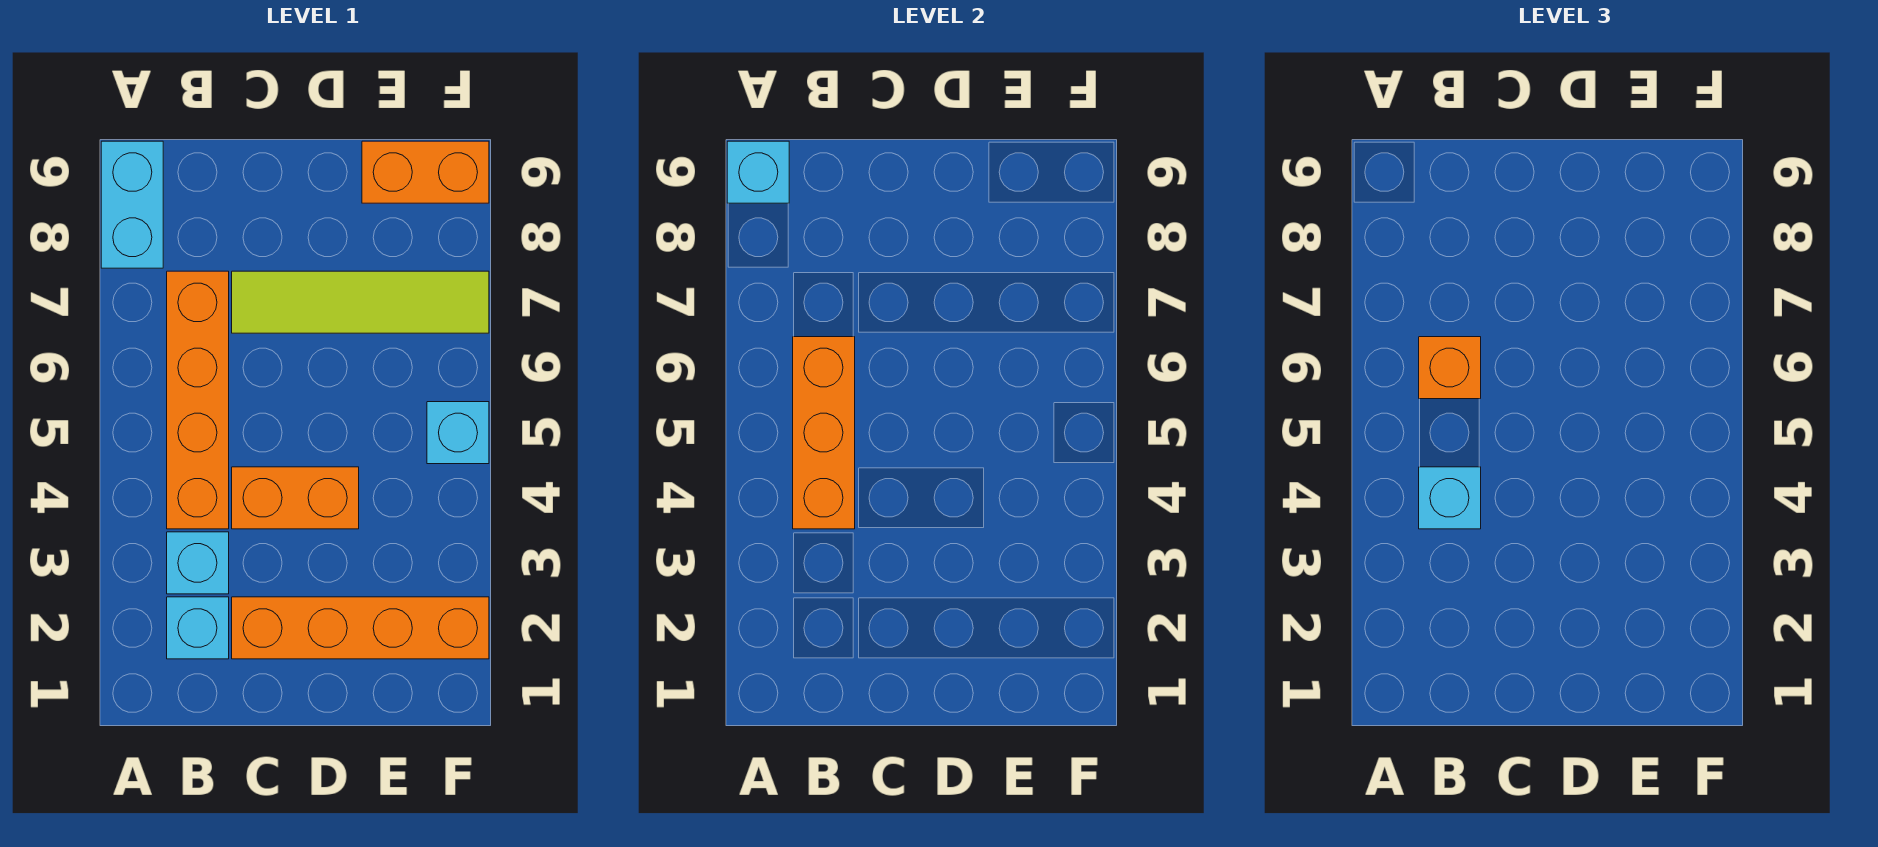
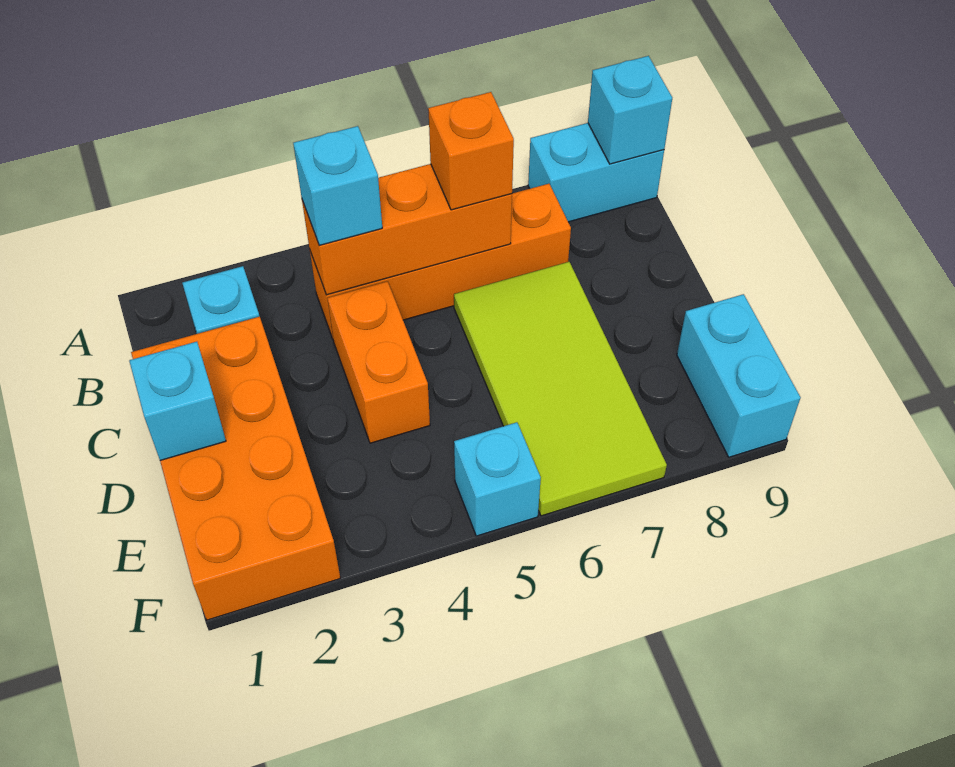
cyan 1x1 brick [167,532,229,594] -> cyan 1x1 brick moved to [129,342,226,460]
orange 1x4 brick [232,597,489,659] -> orange 2x4 brick [131,317,340,620]
lime 1x4 tile [232,271,489,333] -> lime 2x4 tile [454,262,667,516]
orange 1x2 brick [362,141,489,203] -> cyan 1x2 brick [677,294,801,457]

